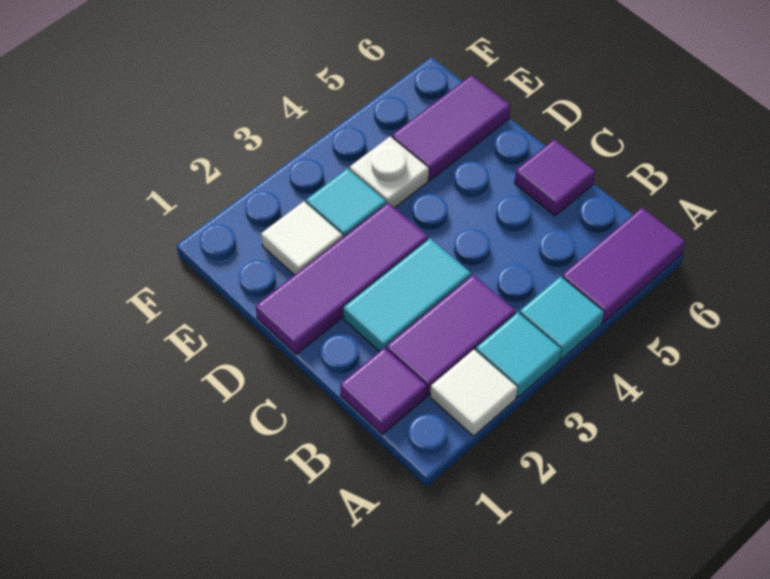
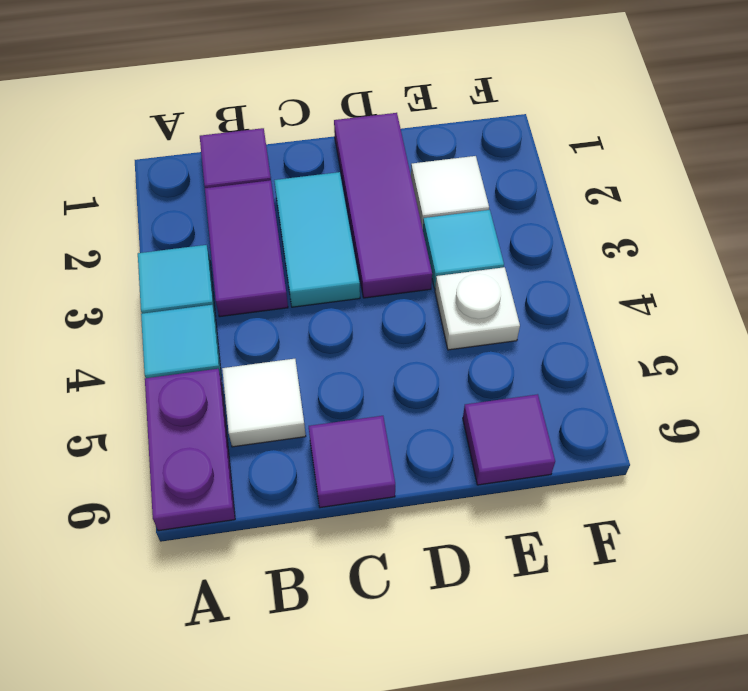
white 1x1 tile [430,350,517,436] -> white 1x1 tile moved to [222,359,306,447]
purple 1x2 tile [562,208,685,323] -> purple 1x2 plate [145,369,235,531]
purple 1x2 tile [392,75,510,180] -> purple 1x1 tile [463,394,555,485]

